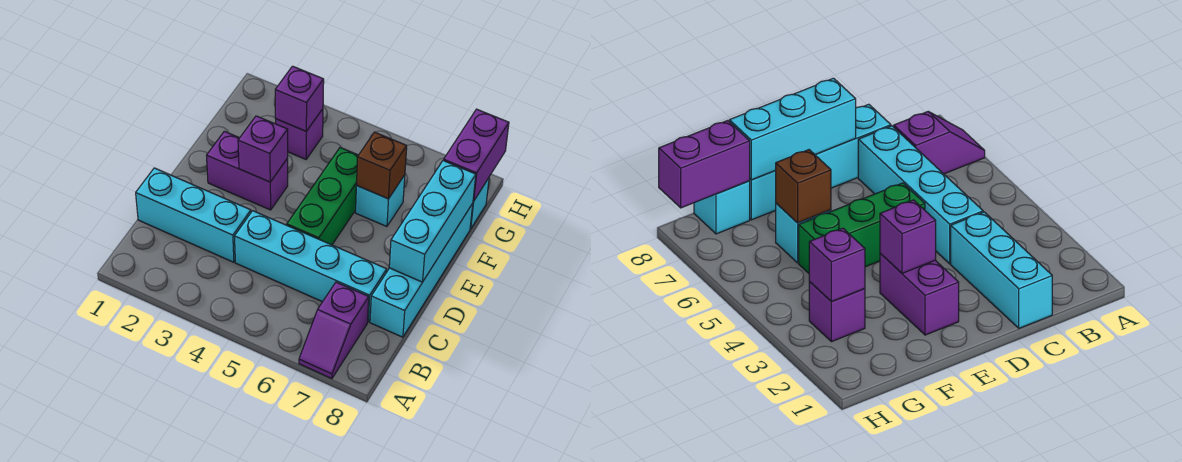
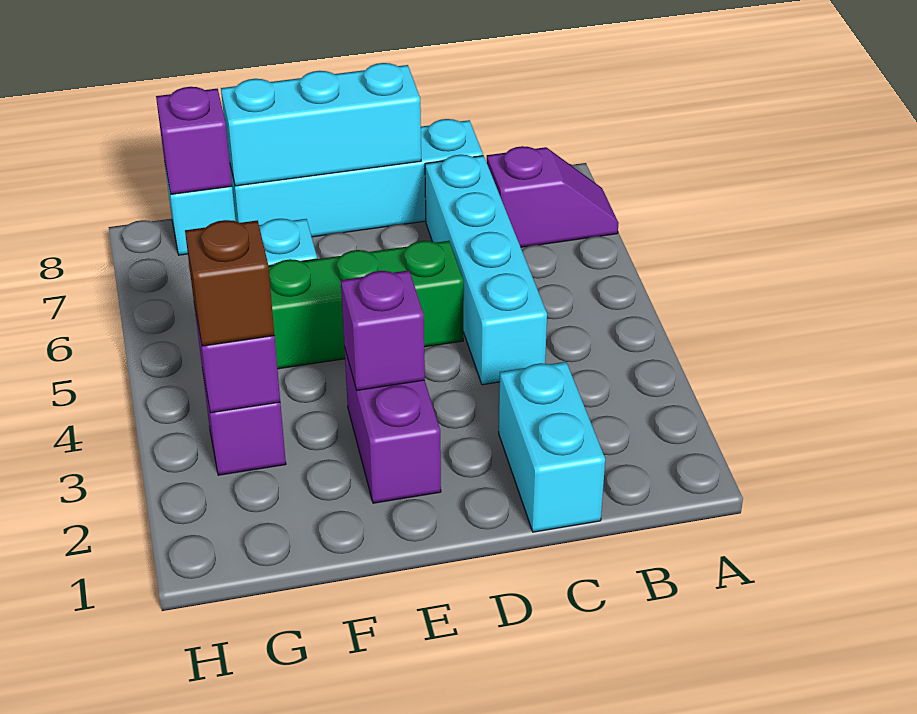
cyan 1x3 brick [136,168,251,262] -> cyan 1x2 brick [499,362,605,532]
brown 1x1 brick [357,132,407,199] -> brown 1x1 brick moved to [185,220,275,346]
purple 1x2 brick [444,109,509,201] -> purple 1x1 brick [156,87,232,194]

